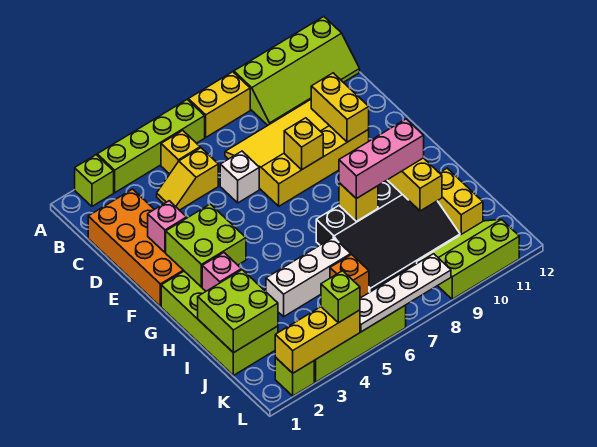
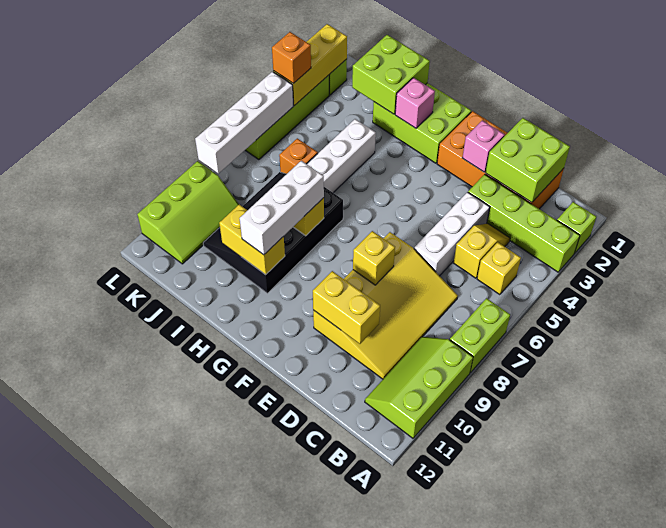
lime 1x4 brick [97,99,205,193] -> lime 1x4 brick turned to [468,174,580,272]
yellow 1x2 brick [188,72,250,137] -> lime 1x2 brick [450,298,510,373]
lime 2x4 slope [234,17,360,125] -> lime 2x3 slope [365,337,473,438]
white 1x1 brick [220,151,259,203] -> white 1x3 brick [414,192,490,276]
lime 2x2 brick [166,204,246,287] -> lime 2x2 brick moved to [486,118,570,203]
lime 2x4 brick [161,271,278,375] -> lime 2x3 brick [373,83,471,163]
pink 1x3 brick [339,119,424,199] -> white 1x3 brick [240,161,324,255]
yellow 1x2 brick [438,168,483,235] -> none
lime 1x1 brick [321,271,360,323] -> orange 1x1 brick [272,32,311,84]
white 1x4 plate [360,254,451,332] -> white 1x4 brick [195,72,294,174]

